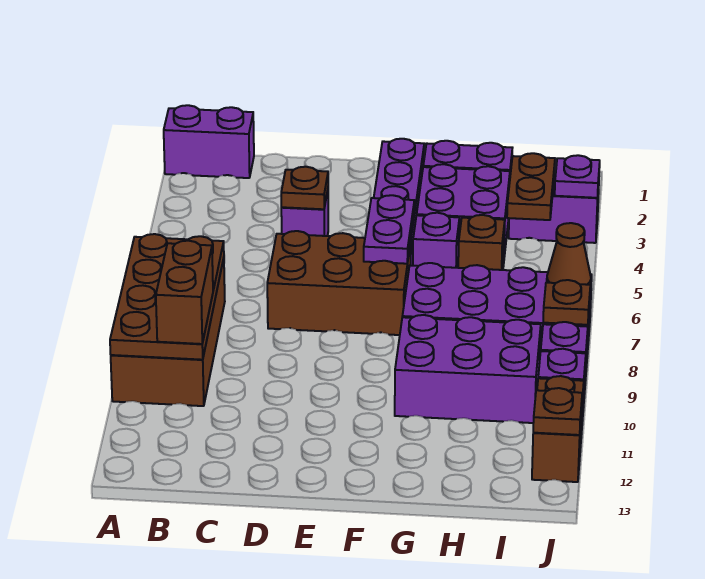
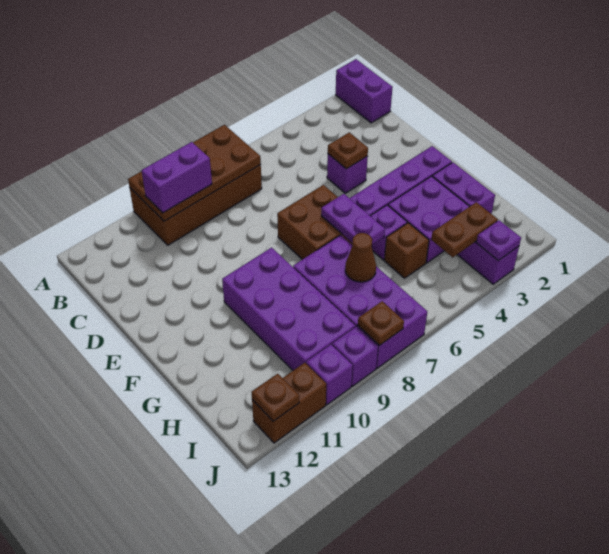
brown 1x2 brick [156,241,213,344] -> purple 1x2 brick [142,142,212,213]
brown 2x3 brick [267,231,411,335] -> brown 2x2 brick [277,185,353,260]
purple 1x2 plate [364,195,414,264] -> purple 1x2 plate turned to [321,194,385,245]
purple 2x3 brick [395,315,541,423] -> purple 2x4 brick [222,248,355,370]
brown 1x1 cone [547,223,591,287] -> brown 1x1 cone moved to [345,233,376,282]

